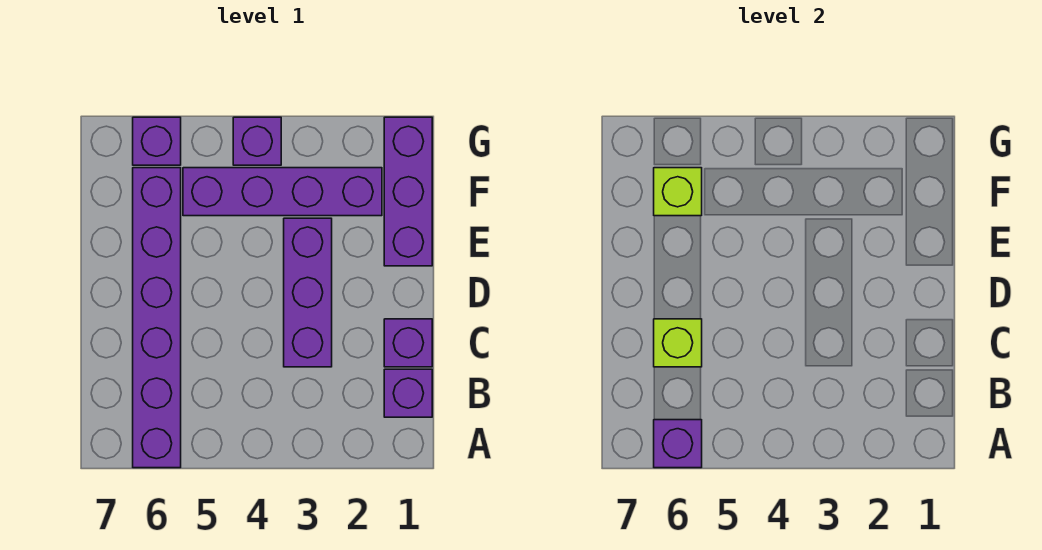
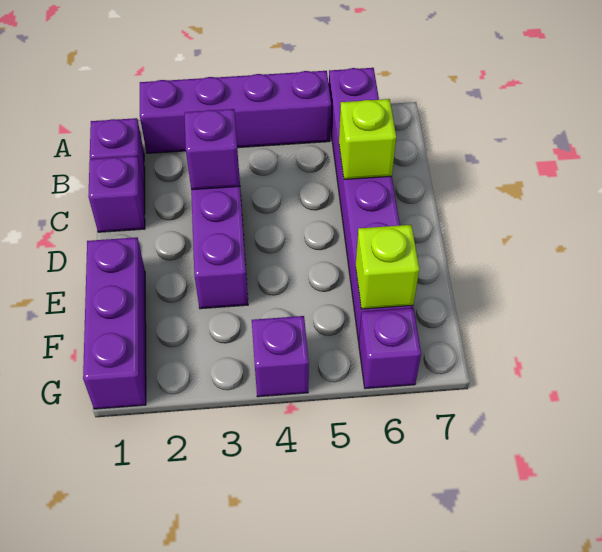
purple 1x1 brick [654,420,702,468] -> purple 1x1 brick moved to [185,109,240,190]
purple 1x4 brick [183,168,382,216] -> purple 1x4 brick moved to [140,71,331,153]

